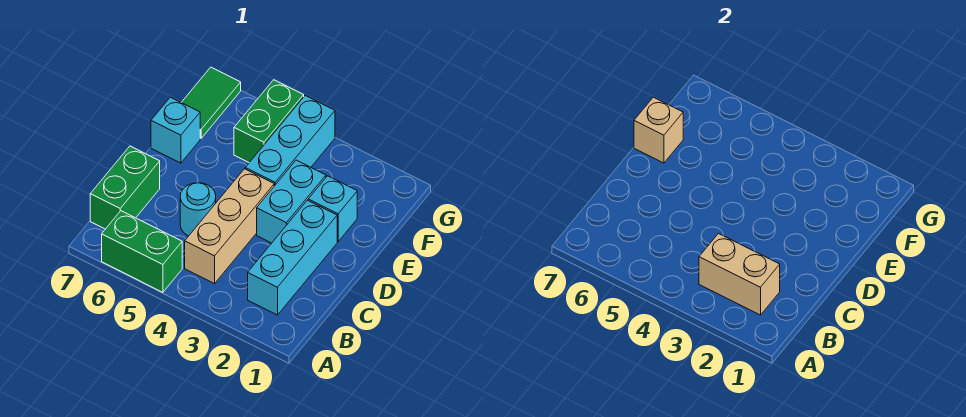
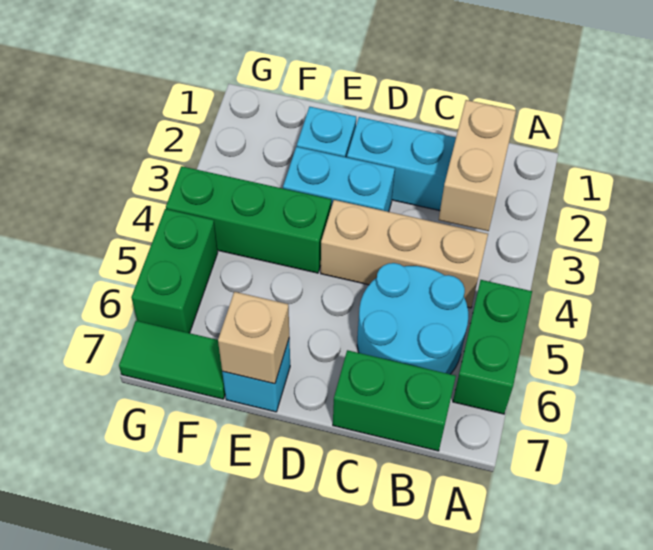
cyan 1x1 round brick [180,183,216,236] -> cyan 2x2 round brick [357,263,468,374]
cyan 1x3 brick [245,96,335,186] -> green 1x3 brick [166,166,331,273]
green 1x2 brick [234,80,304,163] -> green 1x2 brick turned to [131,209,218,333]

